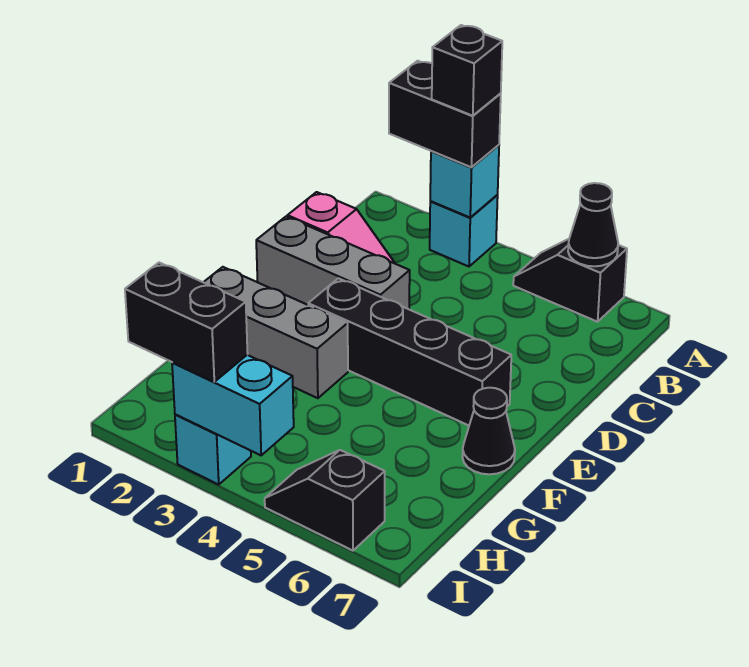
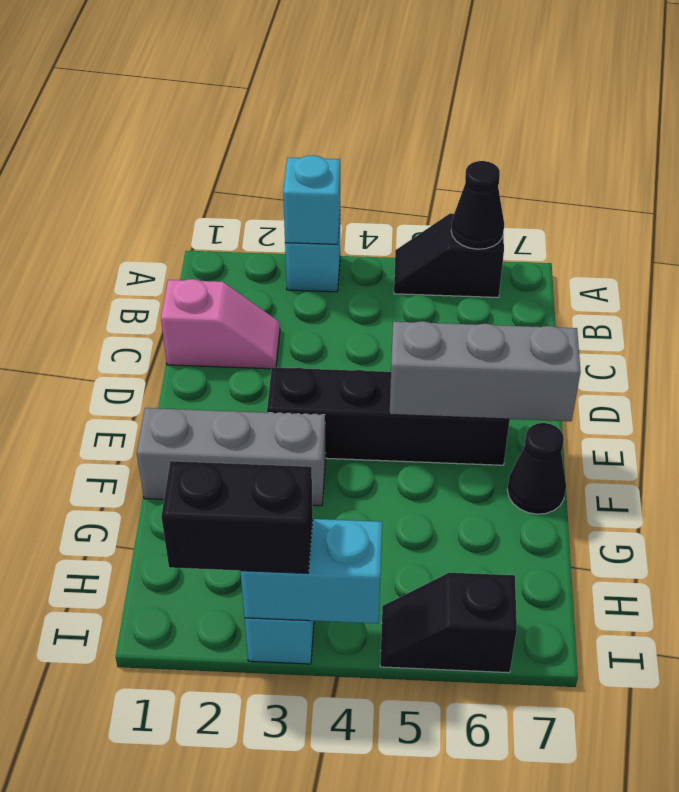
black 1x2 brick [389,61,501,167] -> none
black 1x1 brick [432,25,502,116] -> none
grey 1x3 brick [256,217,410,309] -> grey 1x3 brick moved to [390,321,581,421]

